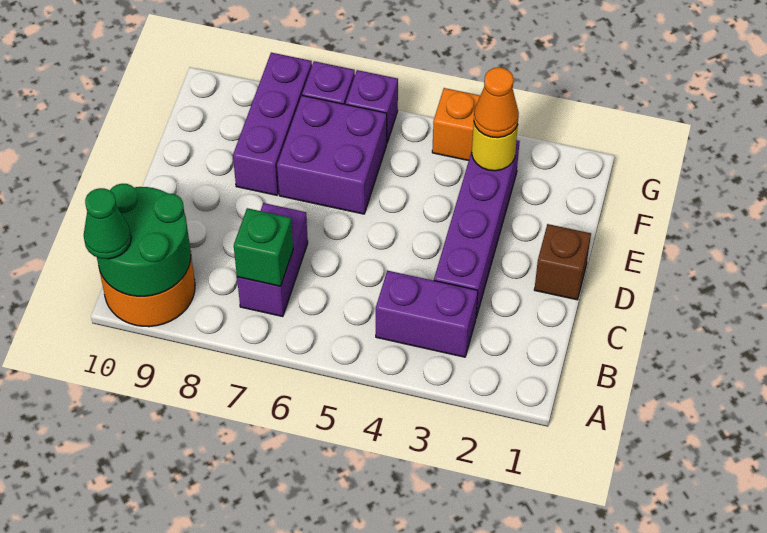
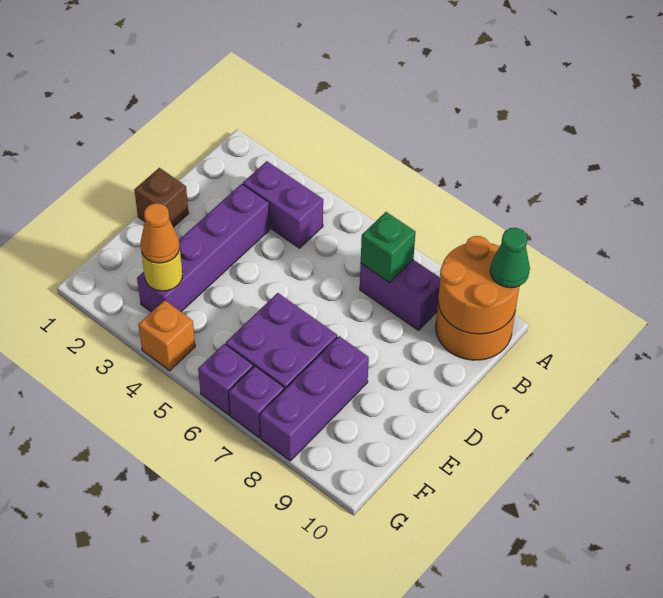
green 2x2 round brick [97,184,191,296] -> orange 2x2 round brick [438,236,520,334]
purple 1x2 brick [237,203,308,317] -> purple 1x2 brick turned to [360,260,440,330]

